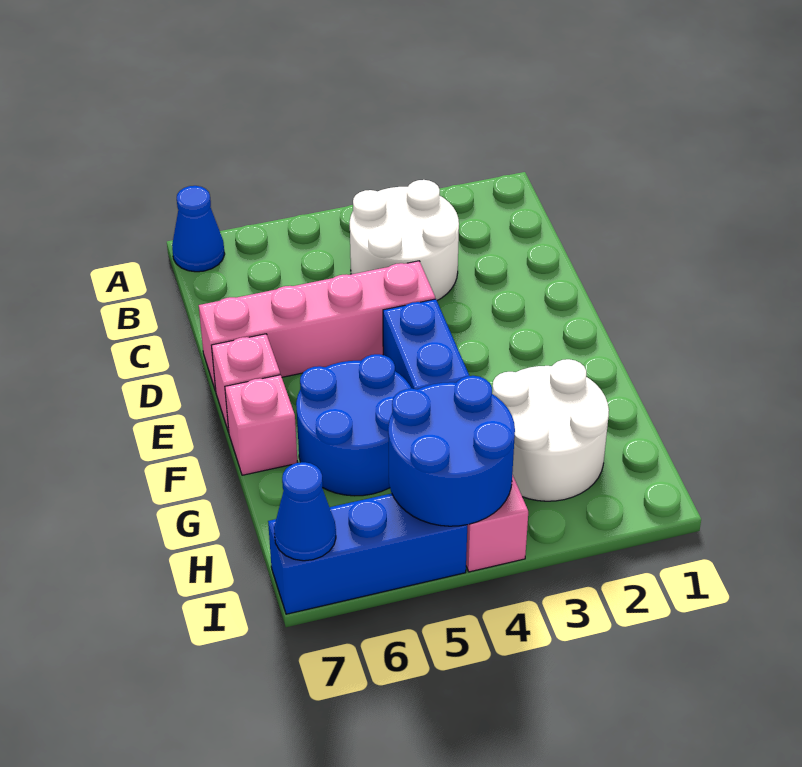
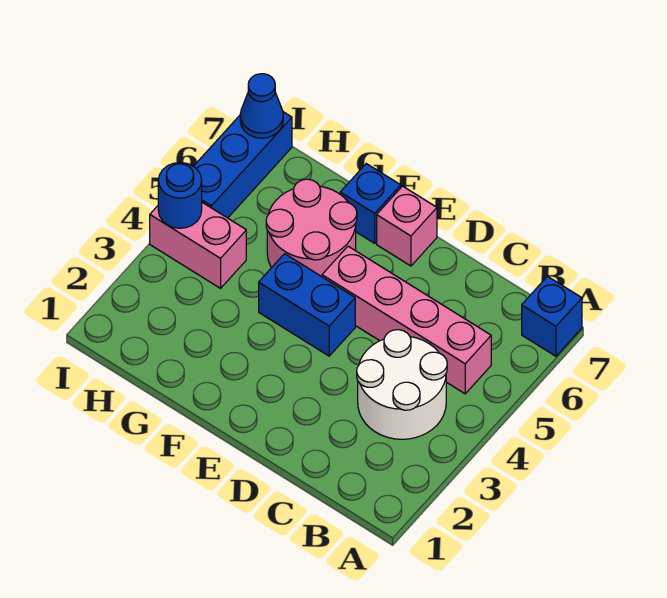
blue 1x1 cone [172,186,225,272] -> blue 1x1 brick [522,277,582,356]
pink 1x4 brick [199,261,435,391] -> pink 1x4 brick turned to [322,246,491,394]
blue 2x2 round brick [296,354,412,496] -> pink 2x2 round brick [266,179,357,277]
pink 1x1 brick [225,375,298,475] -> blue 1x1 brick [340,164,401,243]
white 2x2 round brick [492,359,609,501] -> none
blue 2x2 round brick [388,376,515,526] -> blue 1x1 round brick [158,163,202,228]

